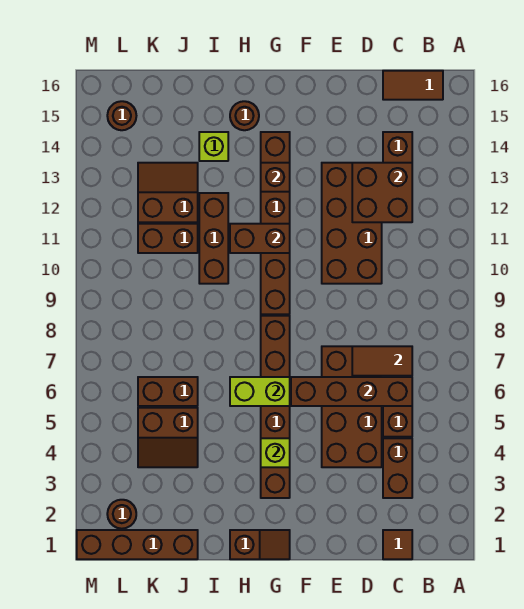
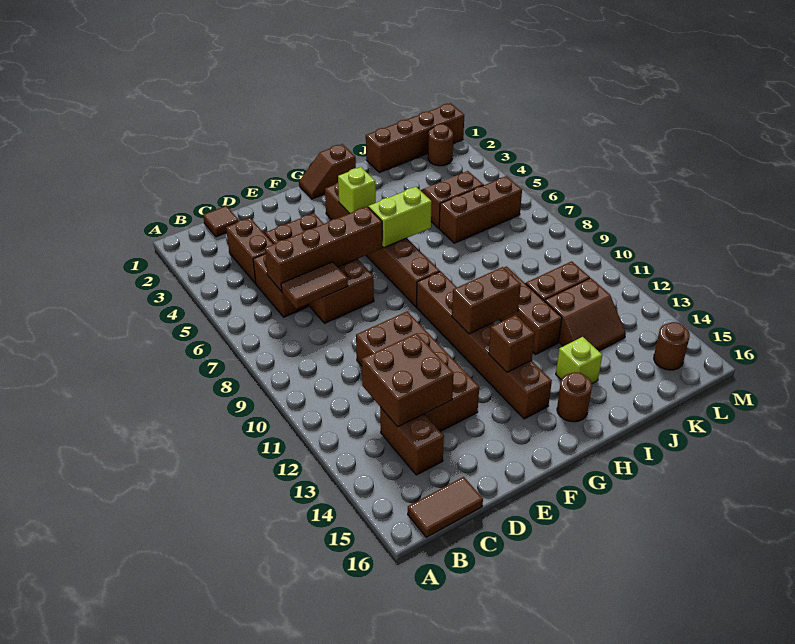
brown 1x2 brick [138,377,198,406] -> brown 1x3 brick [439,176,522,243]

